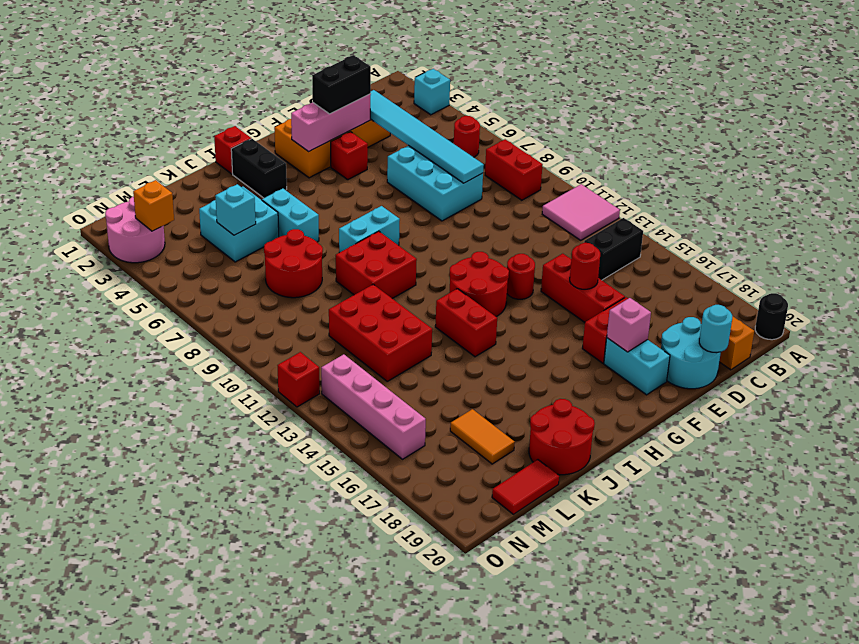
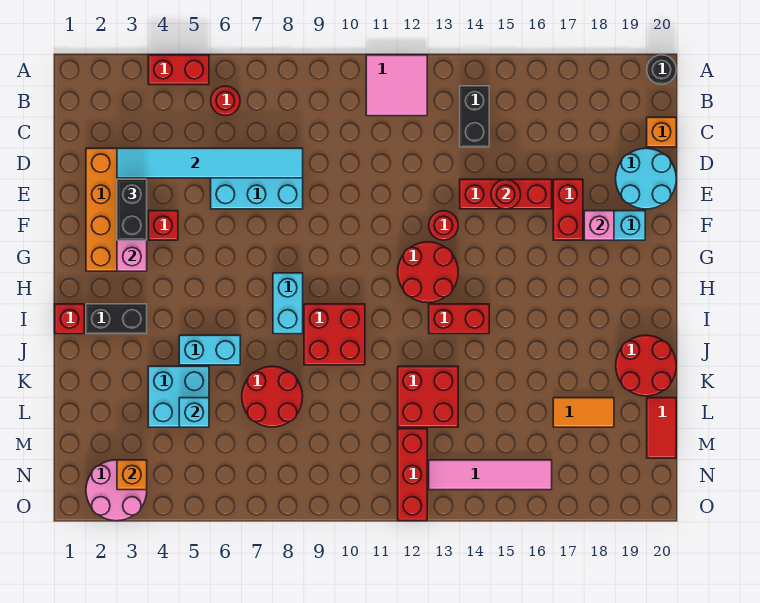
cyan 1x1 brick [414,69,450,115] -> none
red 1x2 brick [485,139,543,200] -> red 1x2 brick moved to [148,55,209,85]
cyan 1x1 round brick [699,305,732,353] -> none
red 2x3 brick [329,284,432,381] -> red 2x2 brick [398,366,458,427]
pink 1x4 brick [321,354,426,459] -> pink 1x4 tile [429,460,552,490]
red 1x1 brick [277,352,320,407] -> red 1x3 brick [398,429,427,521]

